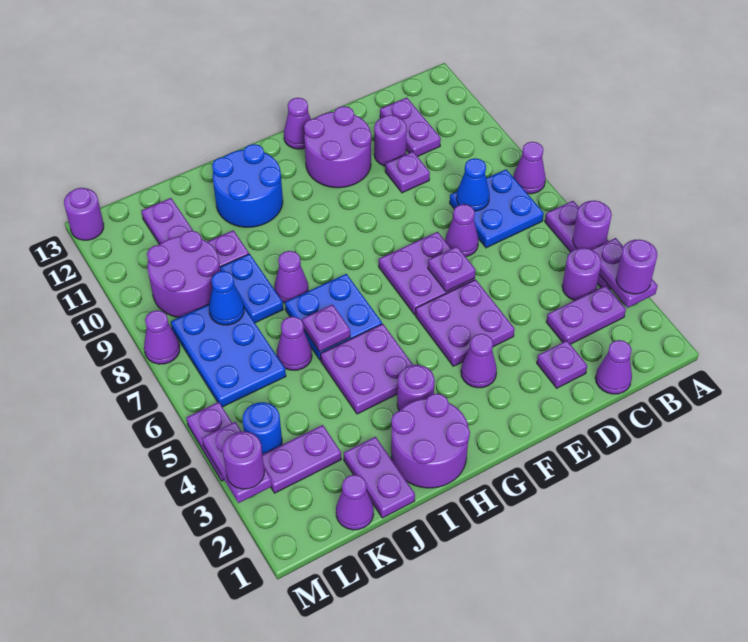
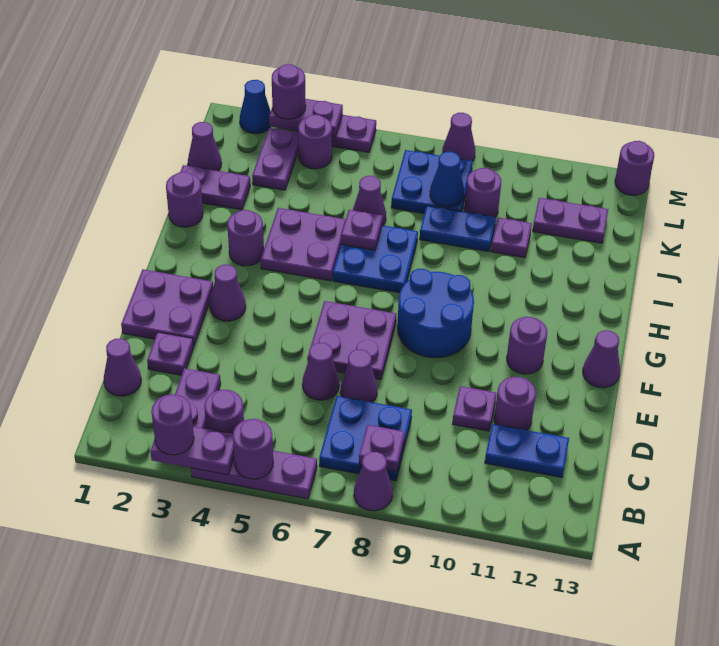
blue 1x1 cone [456,158,490,211] -> blue 1x1 cone moved to [240,80,271,134]
purple 1x2 plate [380,98,441,157] -> blue 1x2 plate [485,424,569,477]
purple 2x2 plate [416,280,515,366] -> purple 2x2 plate moved to [121,269,213,346]
purple 1x1 plate [428,247,476,292] -> purple 1x1 plate moved to [359,425,405,472]
purple 2x2 round brick [304,106,371,188] -> purple 1x1 round brick [507,317,547,374]
purple 2x2 round brick [391,394,470,488] -> purple 1x1 round brick [166,172,203,227]
blue 2x2 round brick [212,144,283,227] -> blue 2x2 round brick moved to [397,269,474,358]
purple 1x1 cone [274,251,308,303] -> purple 1x1 cone moved to [302,343,339,400]
blue 2x3 plate [171,304,286,407] -> blue 2x2 plate [391,150,473,214]
purple 2x2 round brick [147,231,220,317] -> purple 1x1 round brick [464,168,501,217]
blue 1x1 round brick [243,402,282,455] -> purple 1x1 round brick [298,115,332,169]

